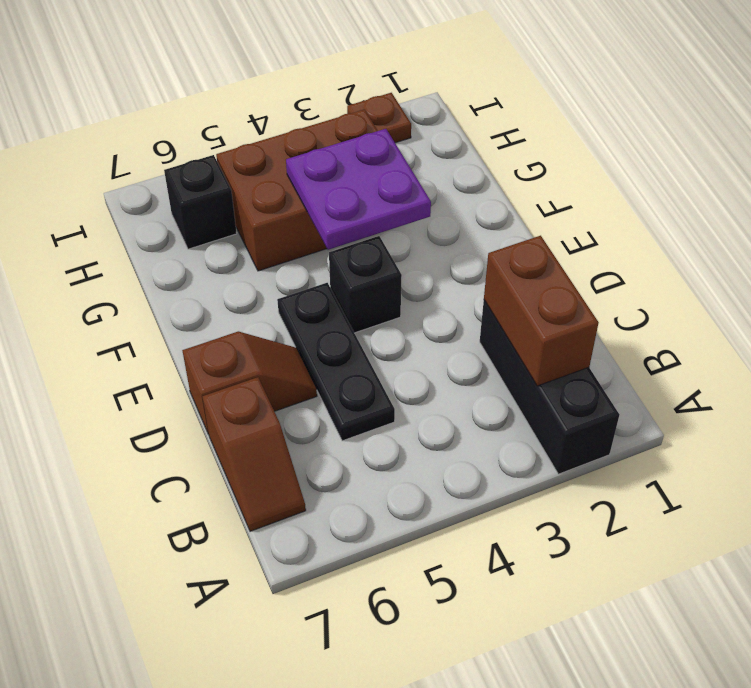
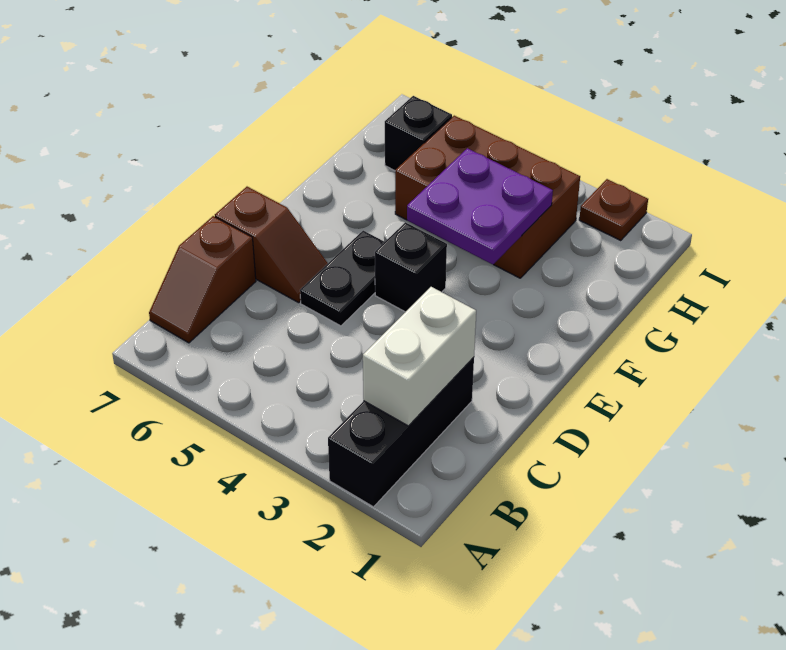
brown 1x2 brick [484,236,599,386] -> white 1x2 brick [363,287,476,426]
black 1x3 plate [277,283,395,441] -> black 1x2 plate [300,231,384,326]

